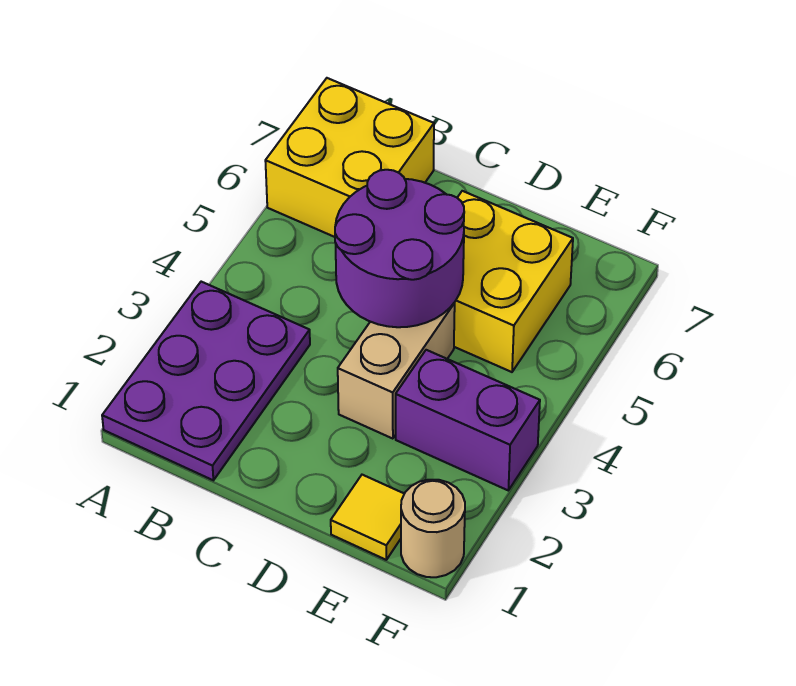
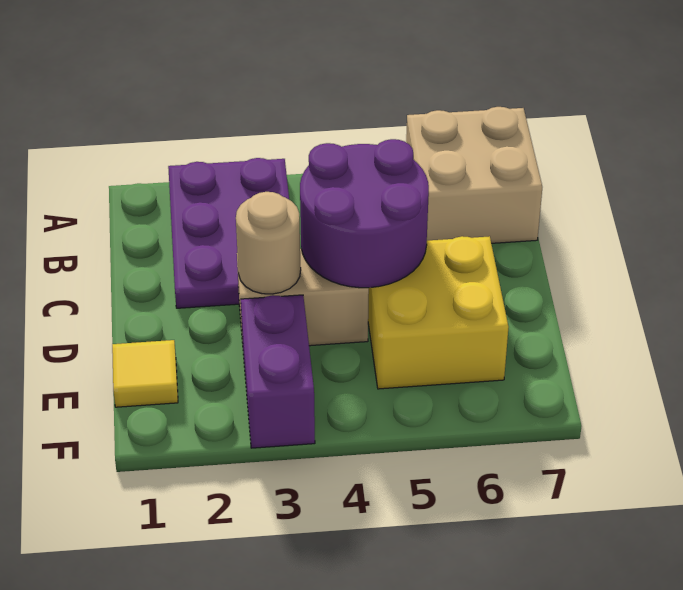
purple 2x3 plate [102,282,310,480] -> purple 2x3 plate turned to [168,158,289,308]
yellow 2x2 brick [265,78,434,237] -> tan 2x2 brick [406,107,542,243]
tan 1x1 round brick [401,480,465,577] -> tan 1x1 round brick moved to [236,192,301,294]

